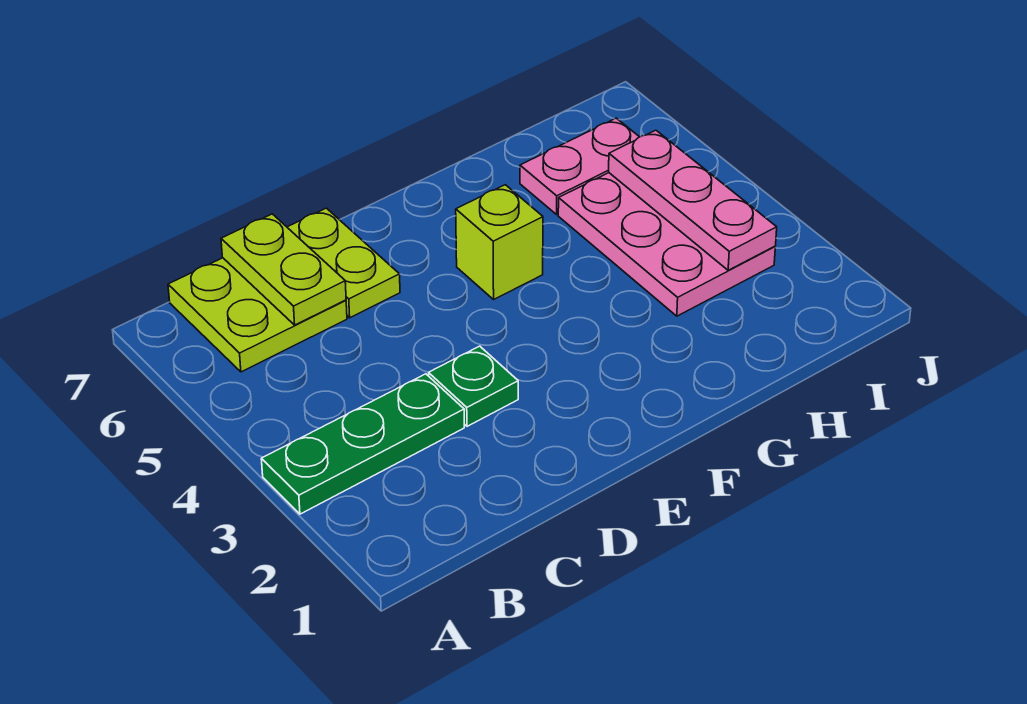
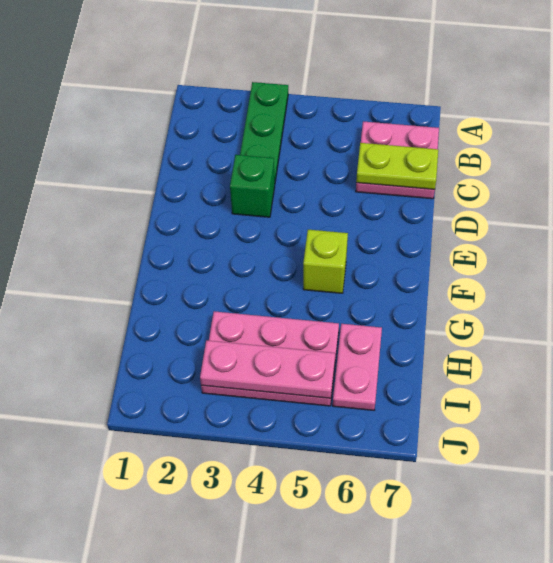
lime 2x2 plate [168,258,347,372] -> pink 2x2 plate [356,121,439,199]
green 1x1 plate [429,346,518,426] -> green 1x1 brick [230,155,275,217]
lime 1x2 plate [287,208,400,318] -> none

